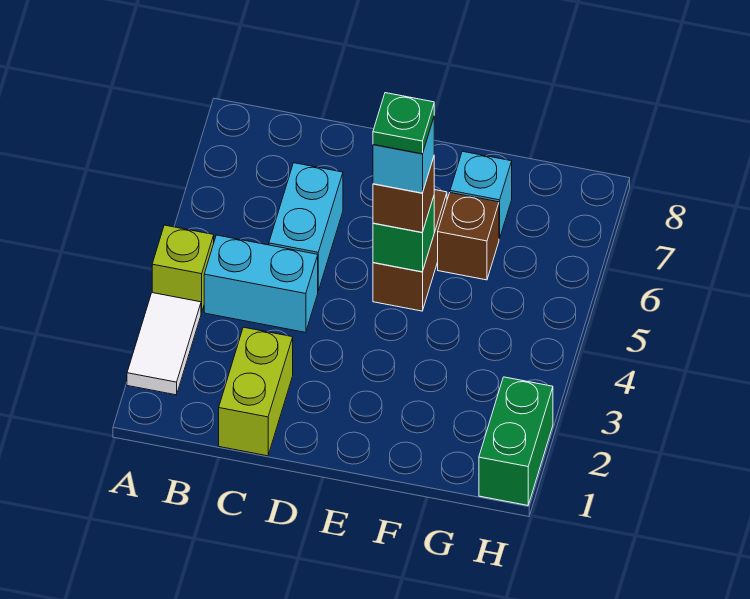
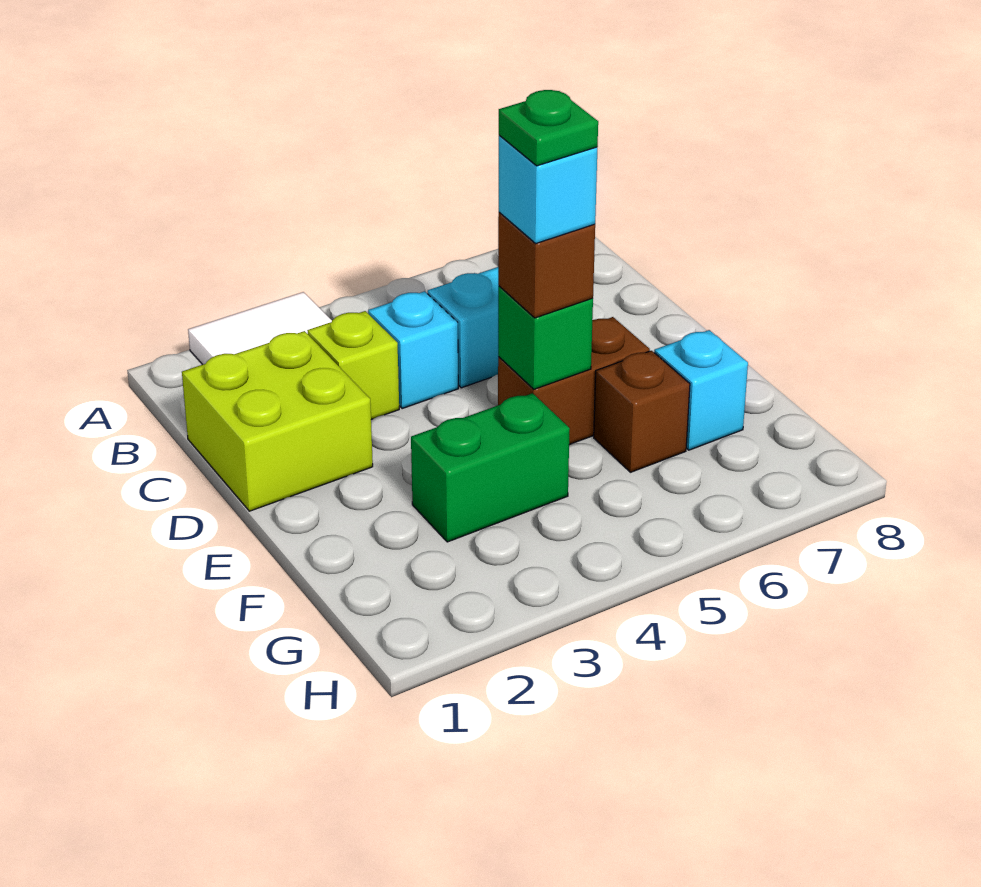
lime 1x1 brick [152,225,214,313] -> lime 1x1 brick moved to [307,311,399,419]
cyan 1x2 brick [204,235,318,332] -> cyan 1x1 brick [368,291,458,408]
lime 1x2 brick [219,327,293,456] -> lime 2x2 brick [182,331,373,511]
green 1x2 brick [479,377,553,505] -> green 1x2 brick moved to [411,393,570,542]

